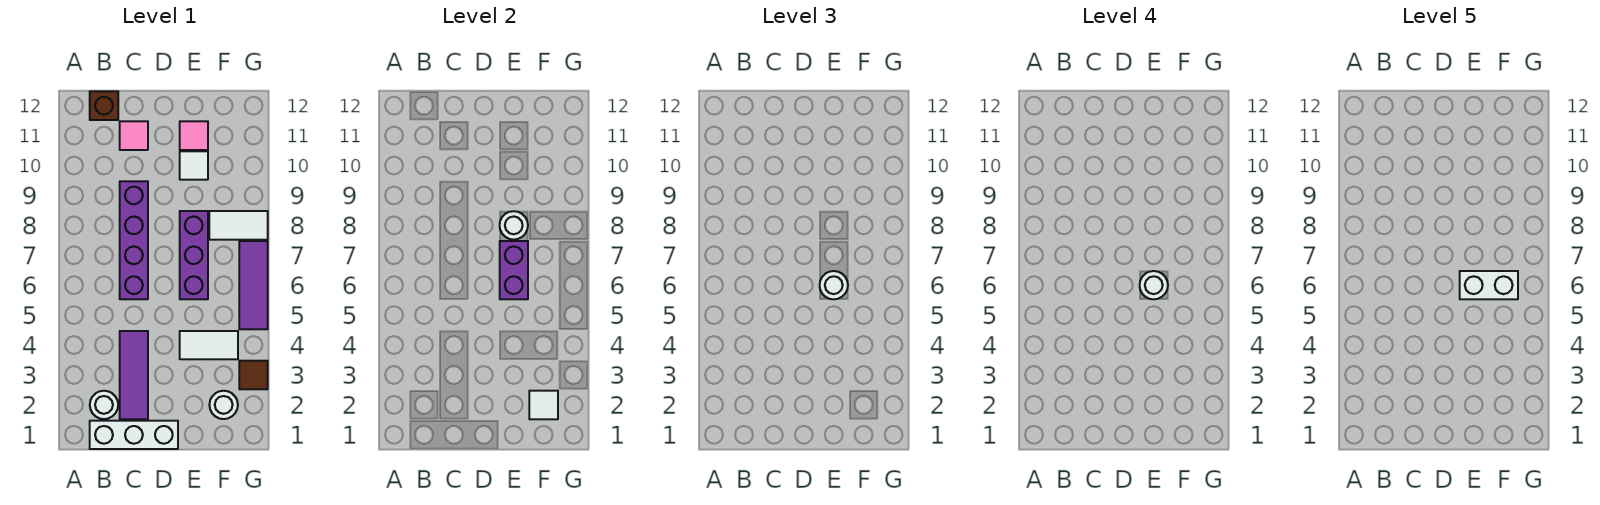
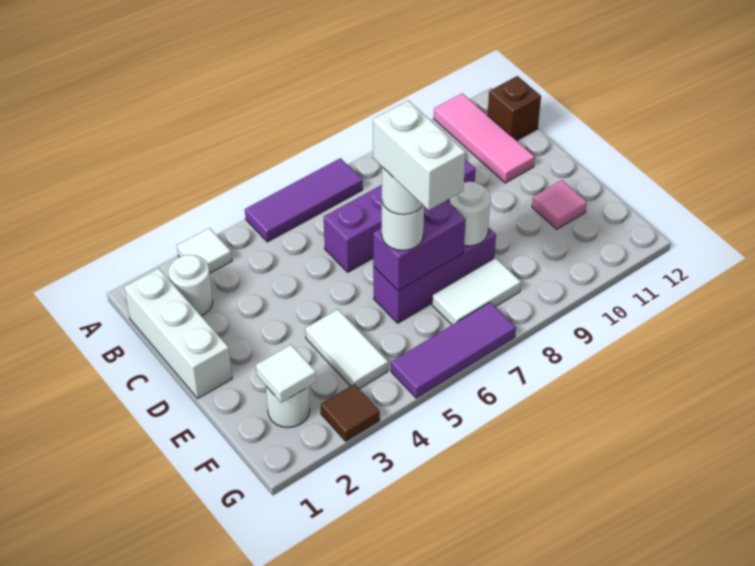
purple 1x3 tile [120,331,148,419] -> purple 1x3 tile moved to [245,158,363,242]
pink 1x1 tile [120,121,148,150] -> pink 1x3 tile [434,94,535,183]
white 1x1 tile [180,151,208,180] -> white 1x1 tile moved to [177,228,232,274]
white 1x2 tile [209,211,268,240] -> white 1x2 tile turned to [432,258,521,325]

